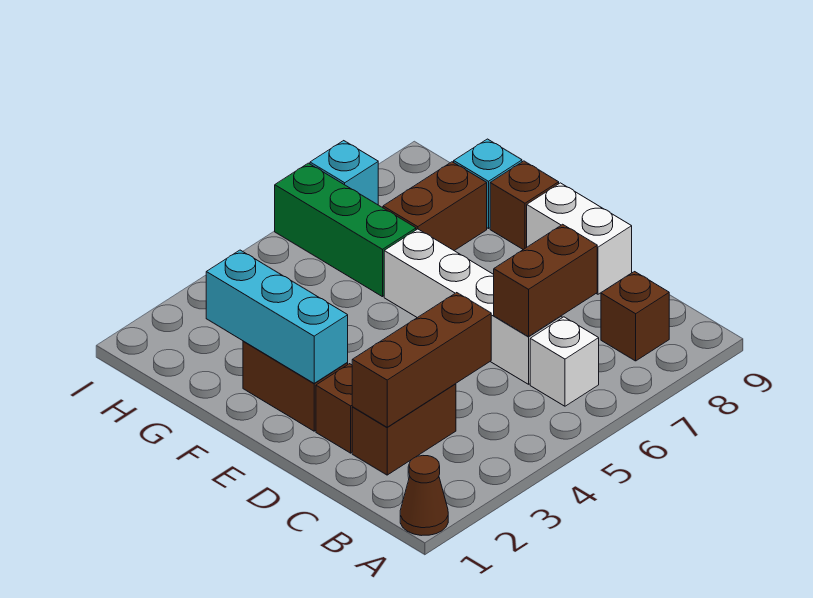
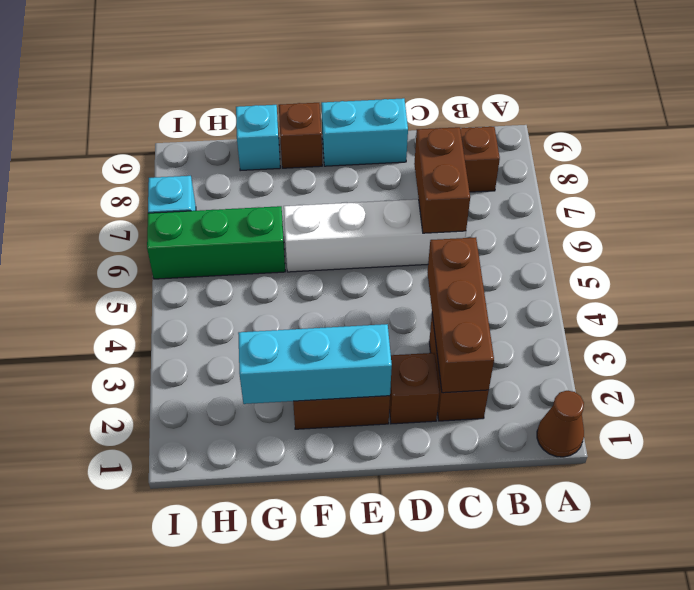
white 1x1 brick [530,317,599,406] -> none
white 1x2 brick [527,183,632,294] -> cyan 1x2 brick [321,98,408,166]
brown 1x2 brick [383,162,487,251] -> none

